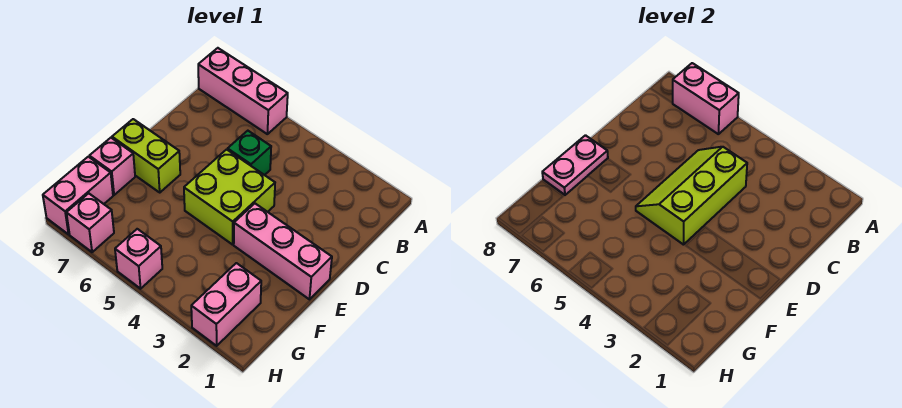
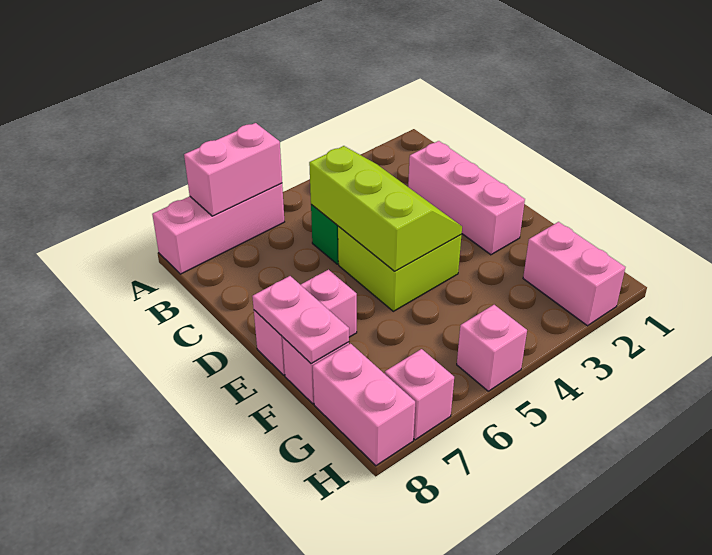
lime 2x3 slope [636,147,747,245] -> lime 2x3 slope turned to [309,146,462,271]
pink 1x3 brick [234,204,332,299] -> pink 1x3 brick turned to [408,141,525,255]
lime 1x2 brick [112,119,180,192] -> pink 1x2 brick [254,270,357,375]

